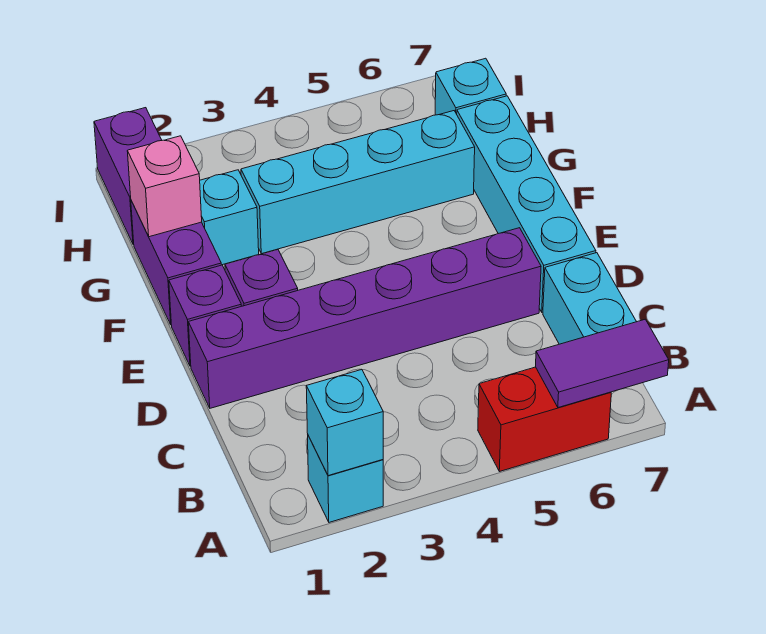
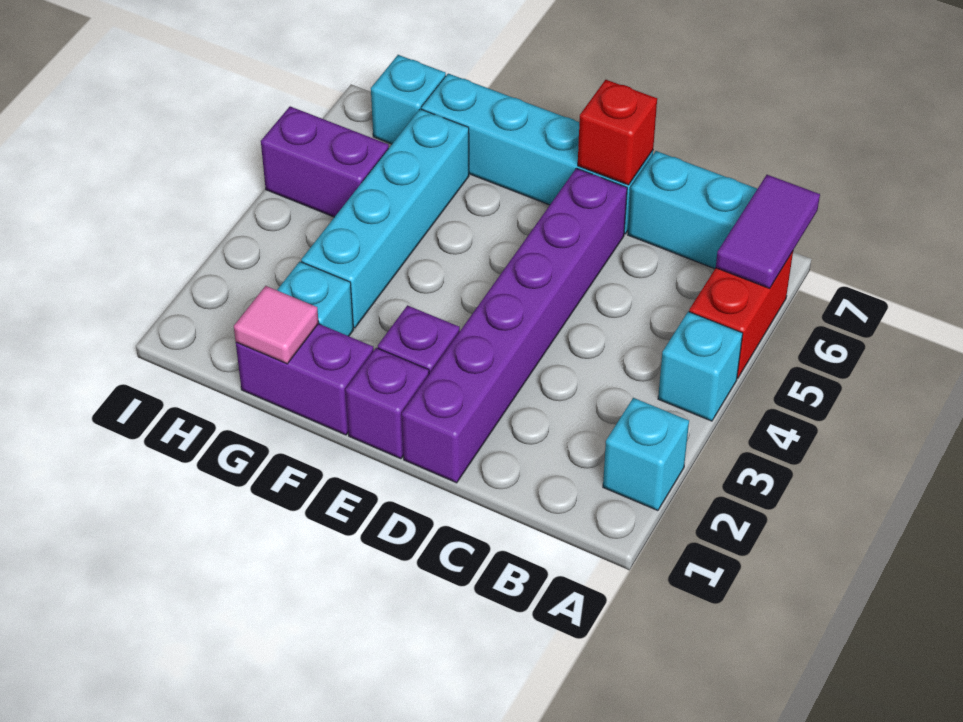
cyan 1x1 brick [306,369,383,476] -> cyan 1x1 brick moved to [658,312,743,421]
none -> red 1x1 brick [578,80,657,185]
pink 1x1 brick [127,136,202,237] -> pink 1x1 tile [234,286,319,364]
purple 1x2 brick [94,108,162,244] -> purple 1x2 brick moved to [261,106,389,217]

